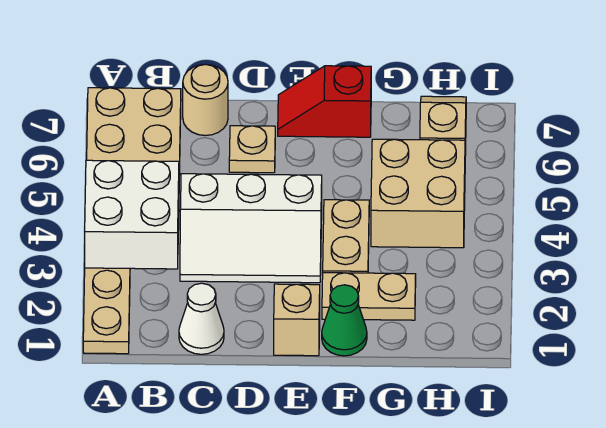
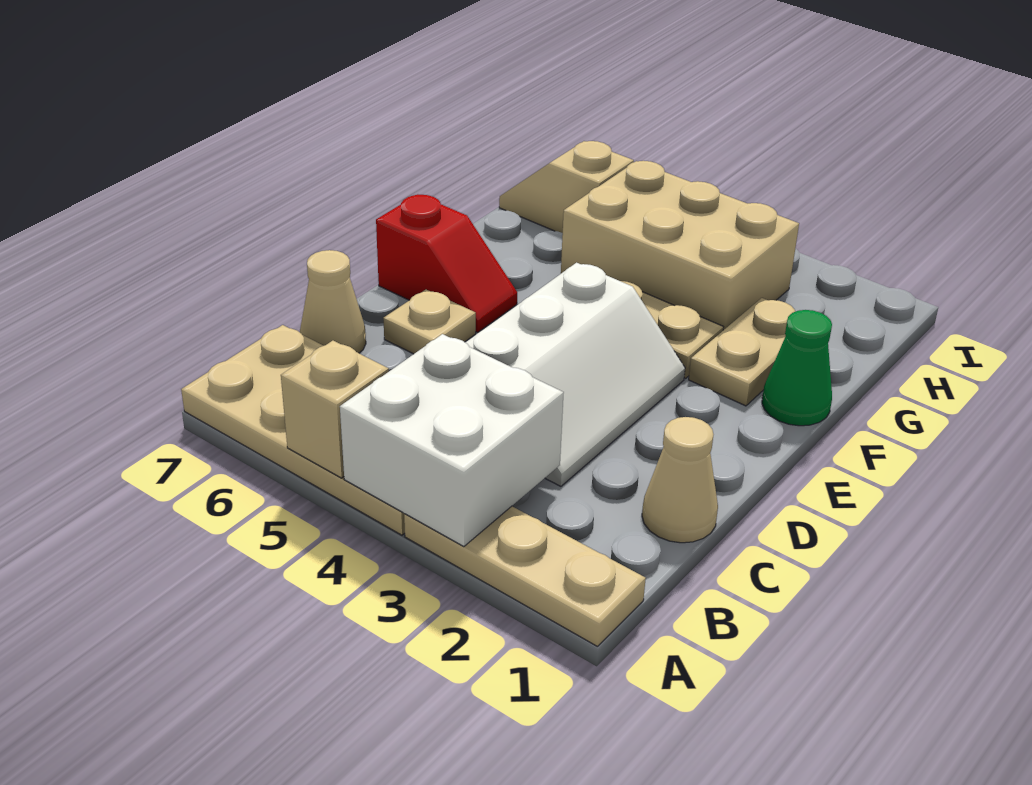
white 1x1 cone [179,283,224,354] -> tan 1x1 cone [642,417,718,543]
tan 1x1 round brick [183,64,228,136] -> tan 1x1 cone [300,250,366,353]
tan 1x1 brick [274,284,320,356] -> tan 1x1 brick moved to [281,341,389,478]
red 1x2 slope [278,66,371,137] -> red 1x2 slope turned to [376,194,517,332]
tan 2x2 brick [371,139,465,248] -> tan 2x3 brick [561,161,799,330]

